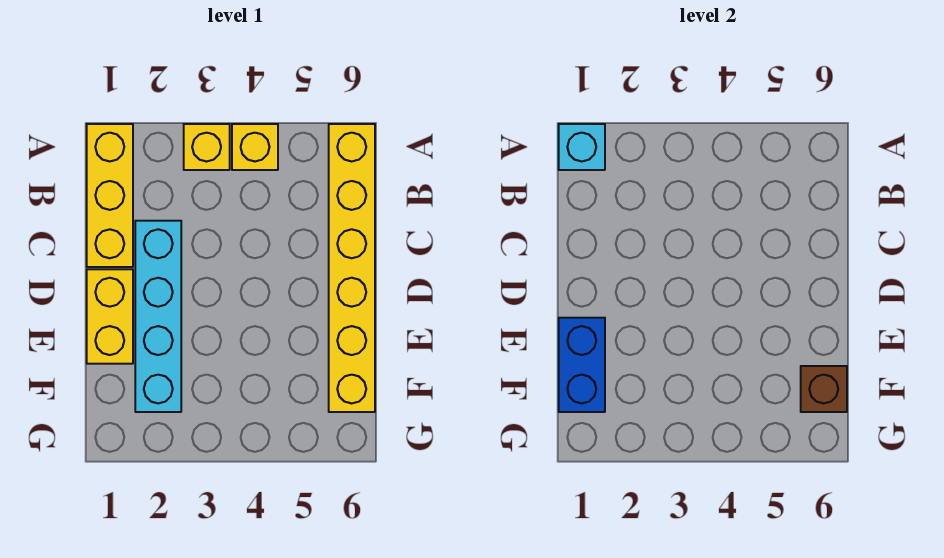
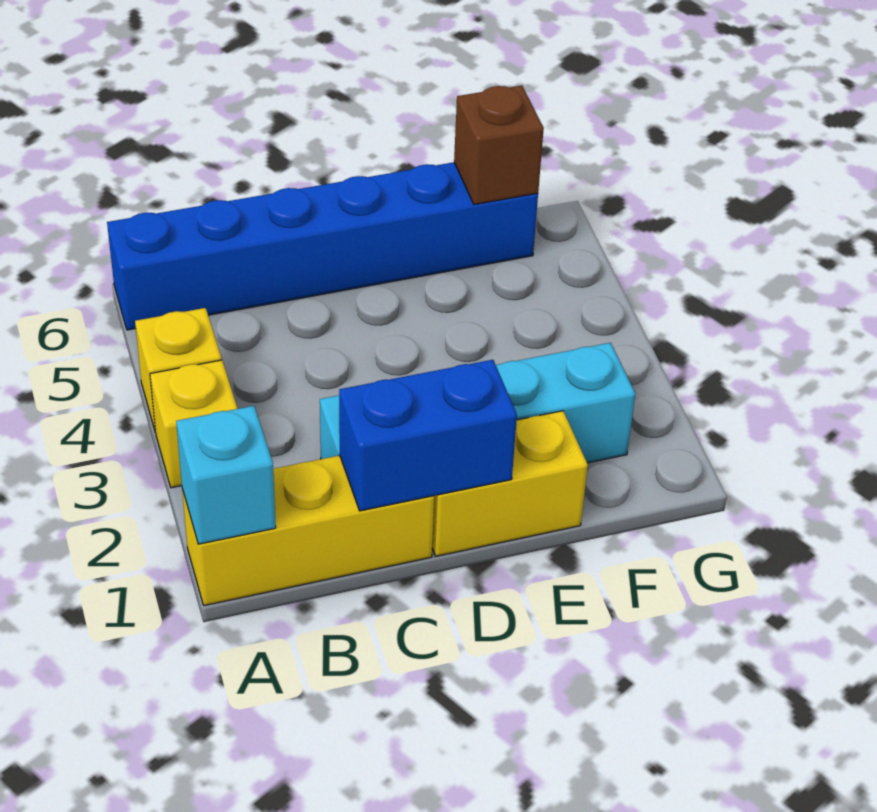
yellow 1x6 brick [329,124,375,412] -> blue 1x6 brick [107,162,538,330]
blue 1x2 brick [559,318,605,412] -> blue 1x2 brick moved to [339,360,517,511]

